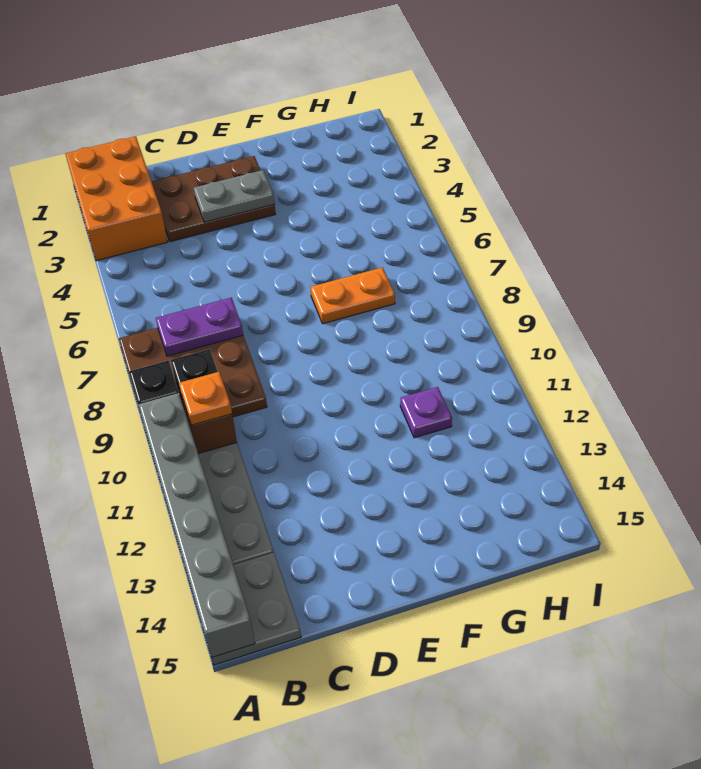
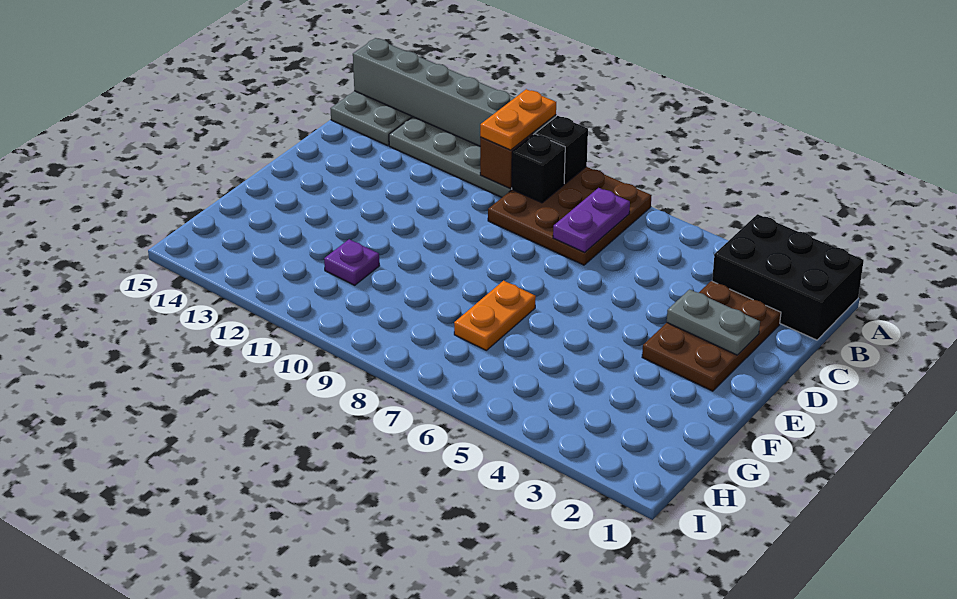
orange 2x3 brick [66,136,168,261] -> black 2x3 brick [712,214,864,340]
orange 1x1 plate [179,372,232,425] -> orange 1x2 plate [480,89,556,150]
grey 1x2 plate [194,170,274,222] -> grey 1x2 plate turned to [667,289,760,355]

